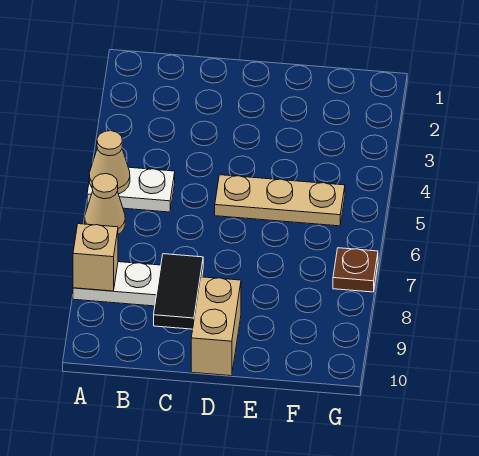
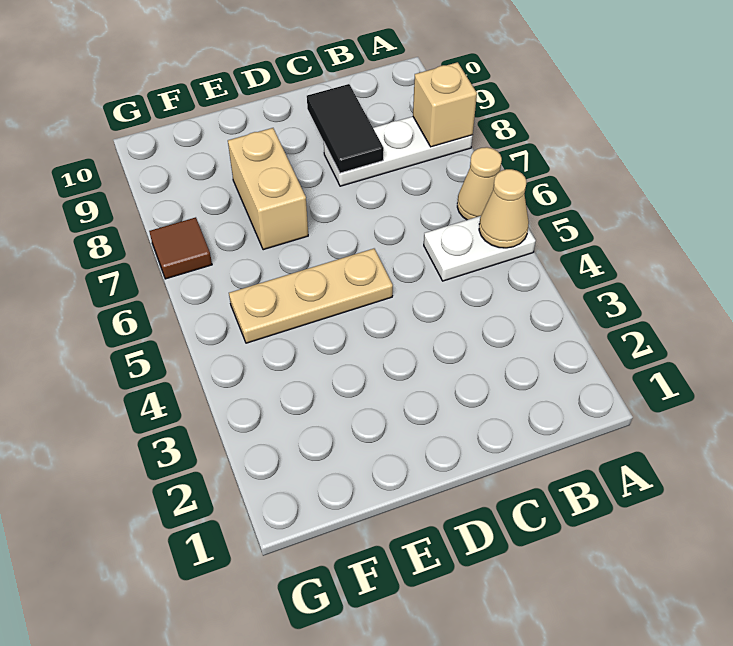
tan 1x2 brick [191,277,241,376] -> tan 1x2 brick moved to [228,128,308,250]
brown 1x1 plate [333,248,378,292] -> brown 1x1 tile [149,217,212,279]

